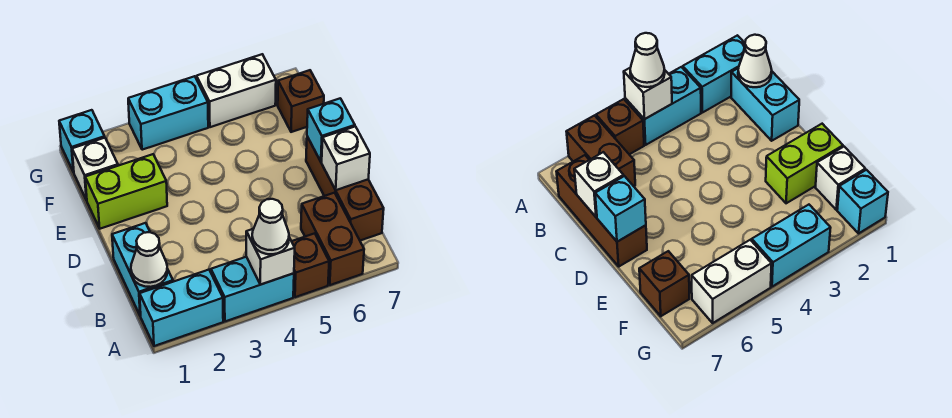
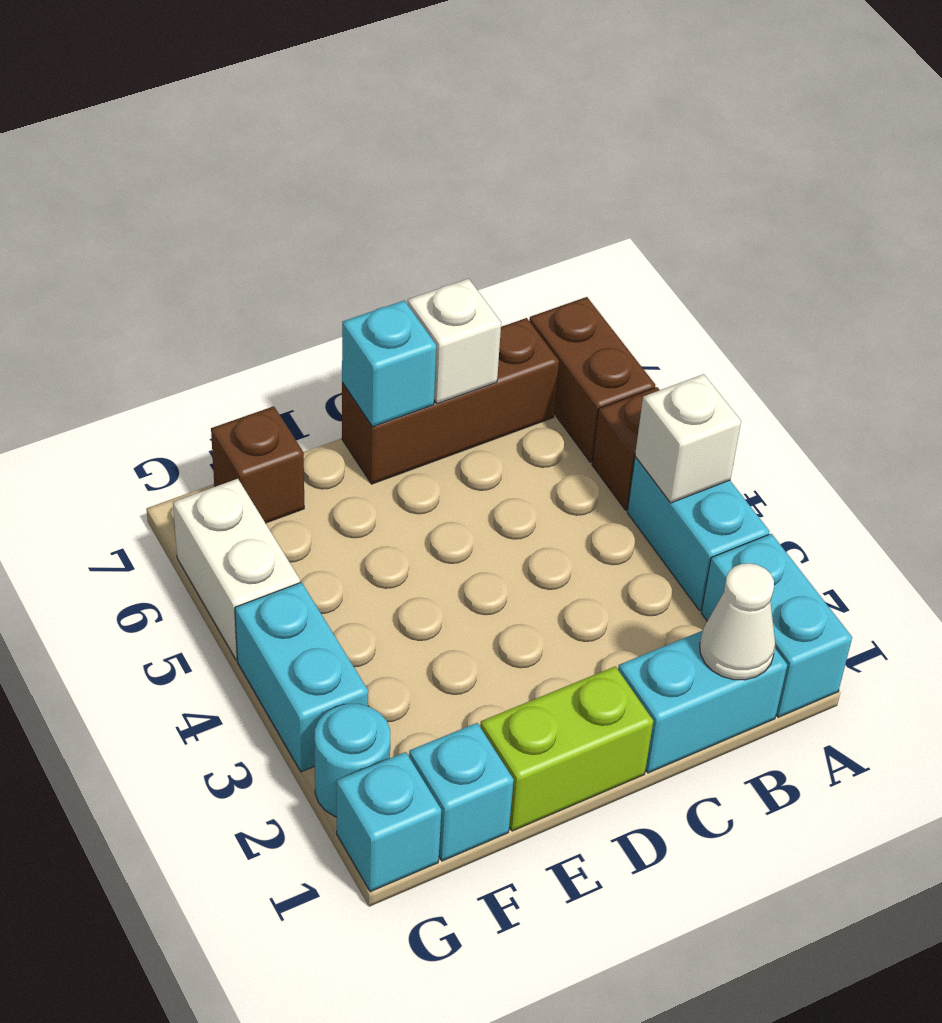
white 1x1 cone [252,199,289,254] -> none
brown 1x2 brick [301,193,364,285] -> brown 1x2 brick turned to [529,297,655,463]
lime 1x2 brick [85,154,167,229] -> lime 1x2 brick turned to [480,666,653,831]
white 1x1 brick [72,138,118,200] -> cyan 1x1 brick [409,723,514,861]
none -> cyan 1x1 round brick [314,704,390,817]

